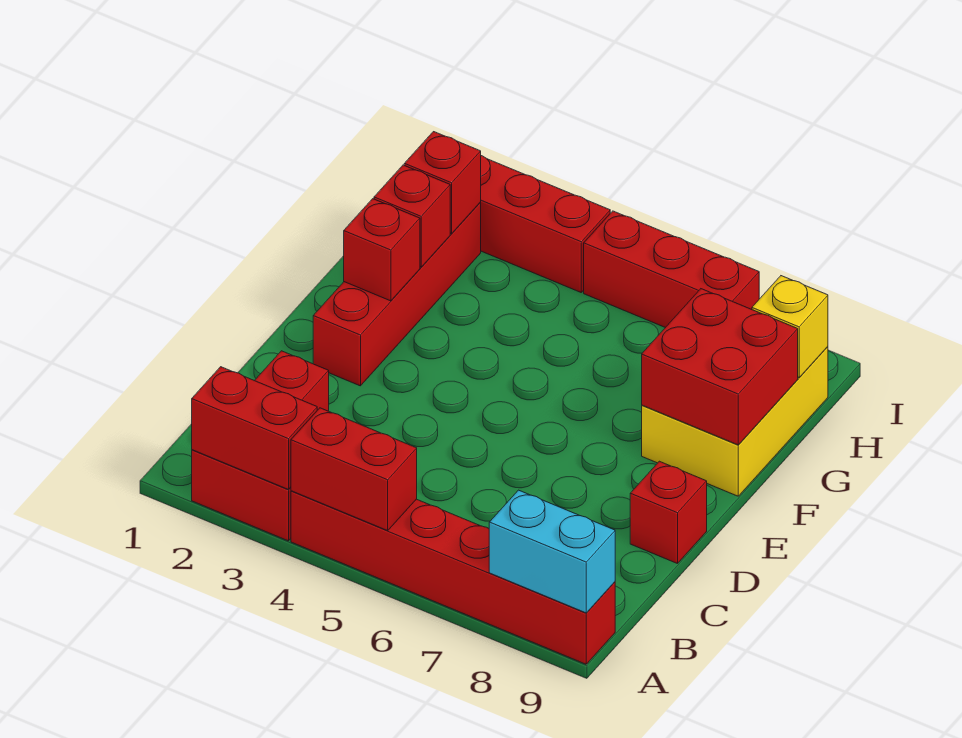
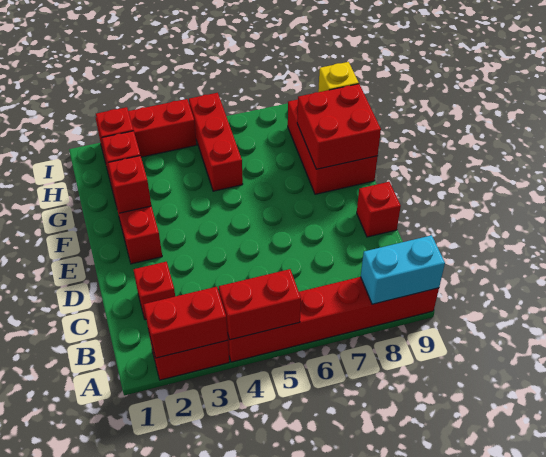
yellow 2x3 brick [642,347,828,496] -> red 2x3 brick [288,99,378,194]
red 1x3 brick [584,211,759,328] -> red 1x3 brick turned to [189,93,243,191]

